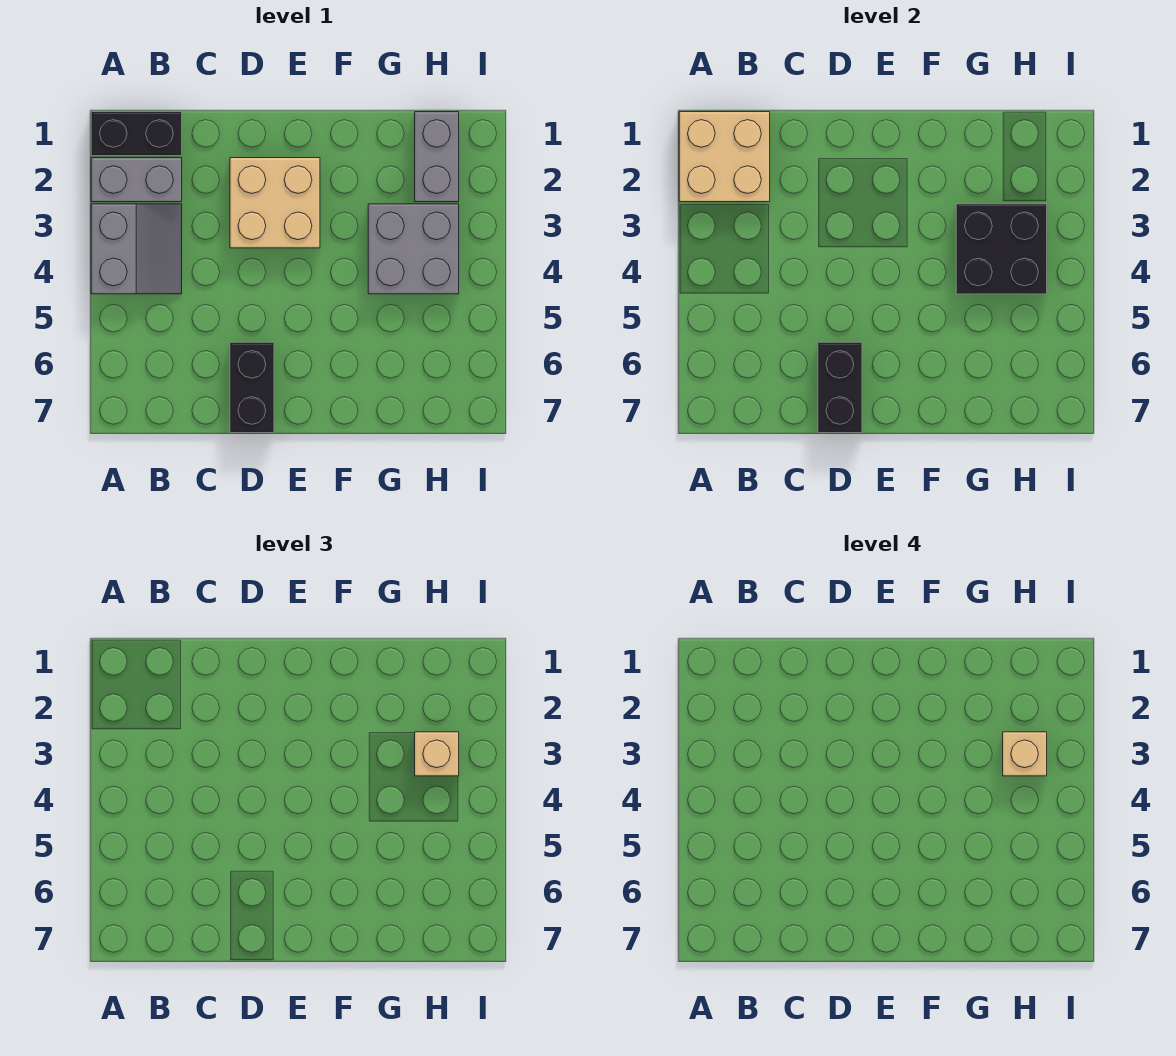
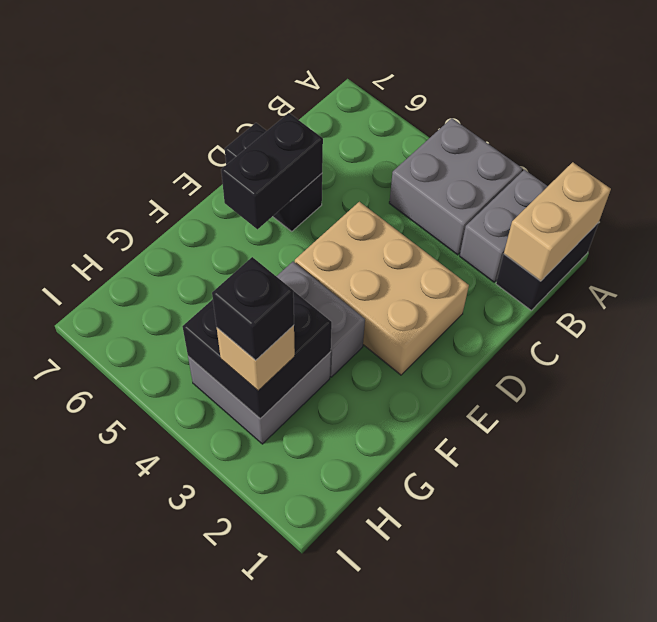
tan 2x2 brick [679,112,770,202] -> tan 1x2 brick [504,162,611,281]
grey 2x2 slope [91,204,182,294] -> grey 2x2 brick [389,118,522,255]
tan 2x2 brick [230,158,320,248] -> tan 2x3 brick [295,202,469,375]
black 1x2 brick [818,342,862,433] -> black 1x2 brick turned to [221,113,323,229]
grey 1x2 brick [415,112,459,202] -> grey 1x2 brick moved to [276,262,365,377]
tan 1x1 brick [1003,732,1047,776] -> black 1x1 brick [212,257,294,360]

